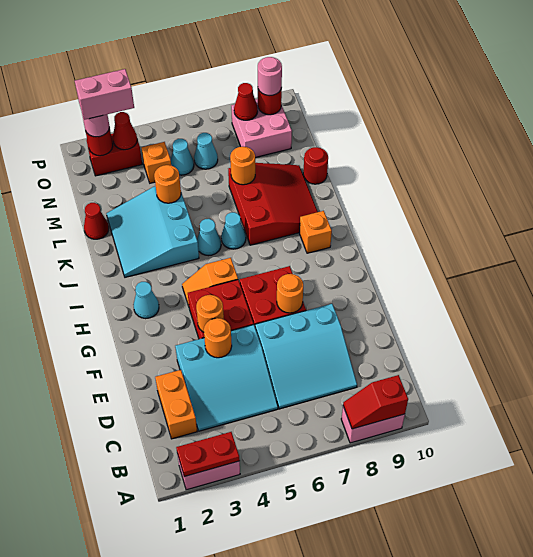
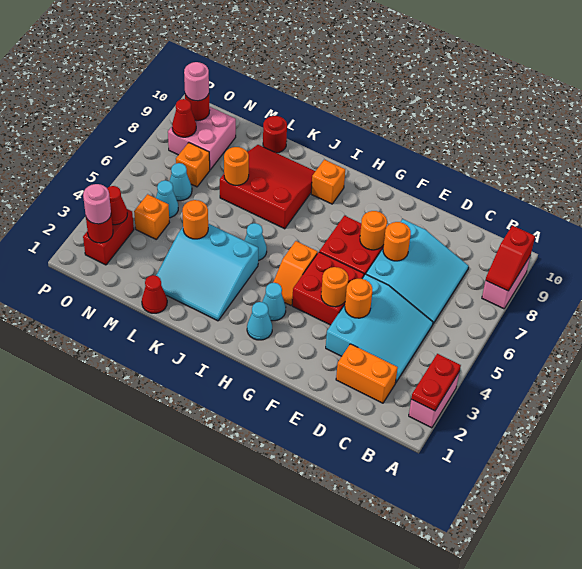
none -> orange 1x1 round brick [383,222,411,261]
cyan 1x1 cone [221,212,246,249] -> cyan 1x1 cone moved to [262,283,286,321]
none -> orange 1x1 brick [176,143,210,187]
pink 1x2 brick [75,69,134,120] -> none

